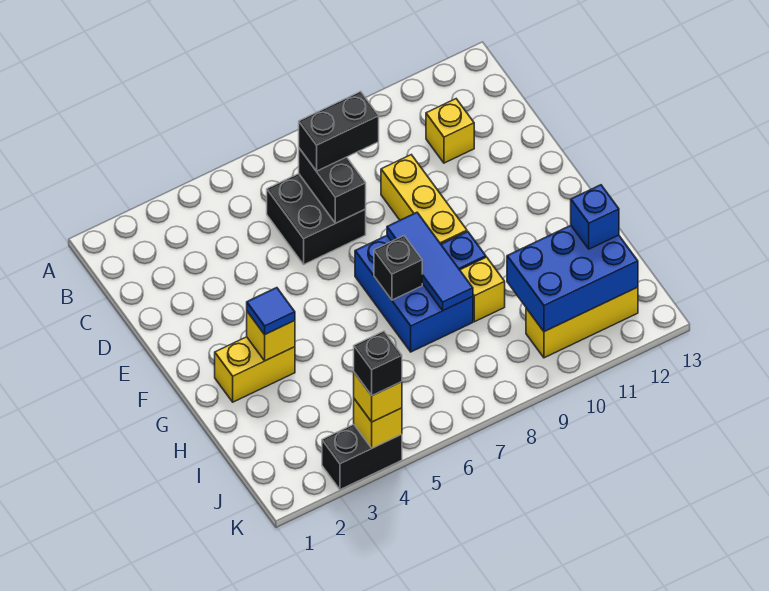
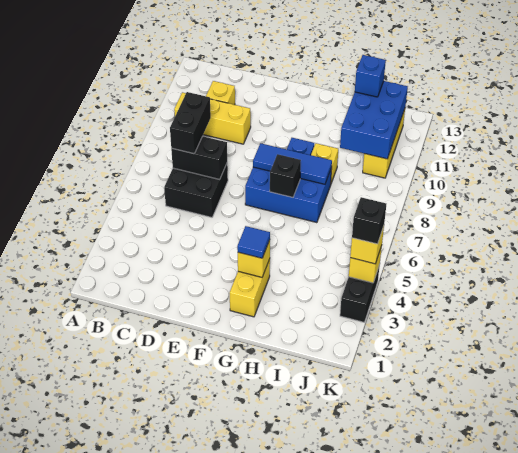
yellow 1x3 brick [381,155,467,244] -> yellow 1x3 brick moved to [174,92,251,144]

